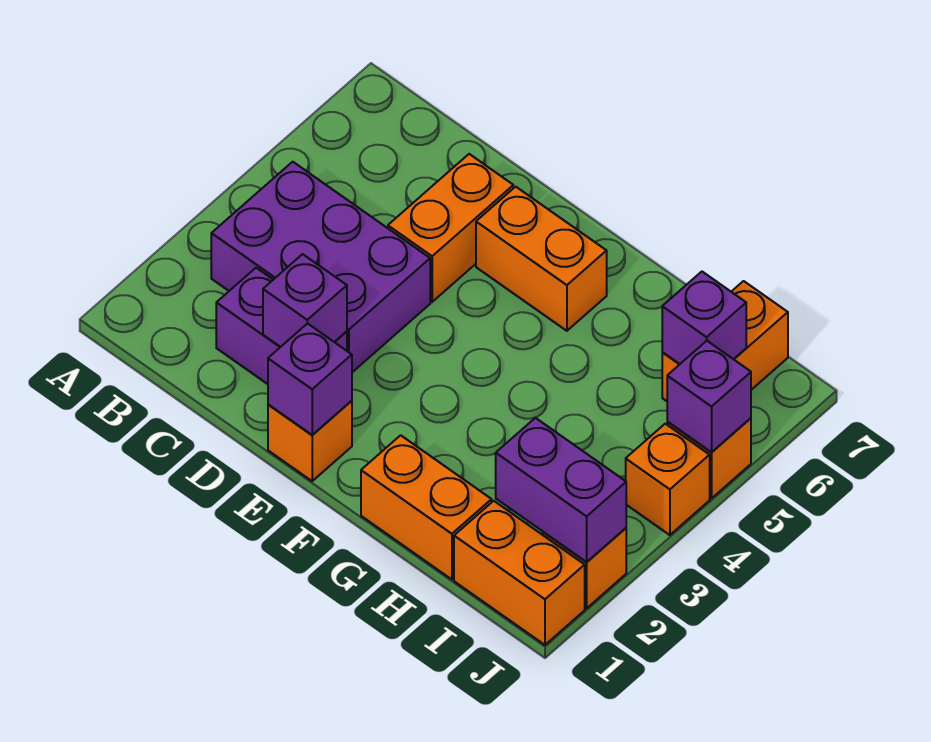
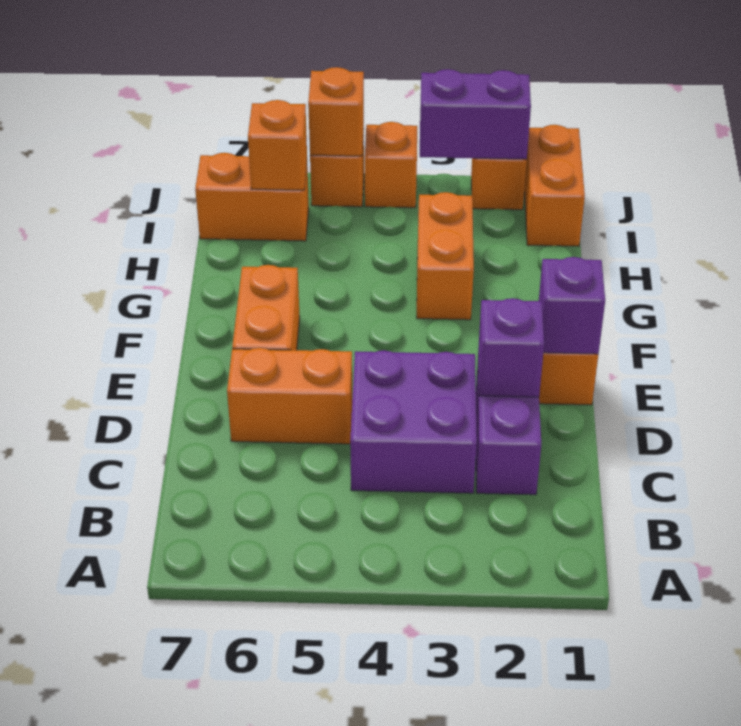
purple 2x3 brick [211,162,430,372] -> purple 2x2 brick [350,350,477,493]
orange 1x2 brick [361,435,492,579] -> orange 1x2 brick moved to [417,192,474,320]
purple 1x2 brick [496,418,626,562] -> purple 1x2 brick turned to [420,69,531,159]
purple 1x1 brick [662,272,746,364] -> orange 1x1 brick [248,100,307,190]
purple 1x1 brick [667,341,751,452] -> orange 1x1 brick [308,67,364,156]

